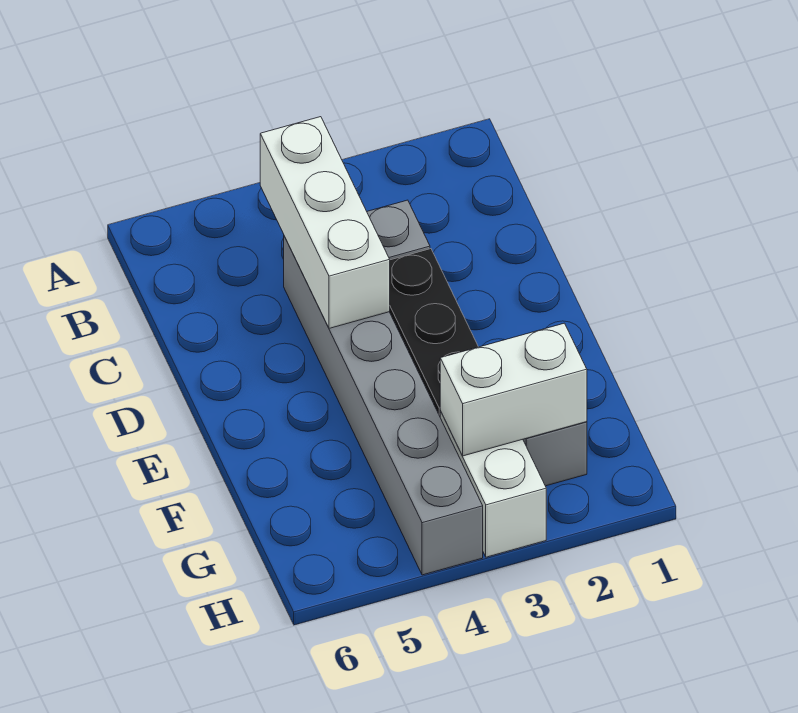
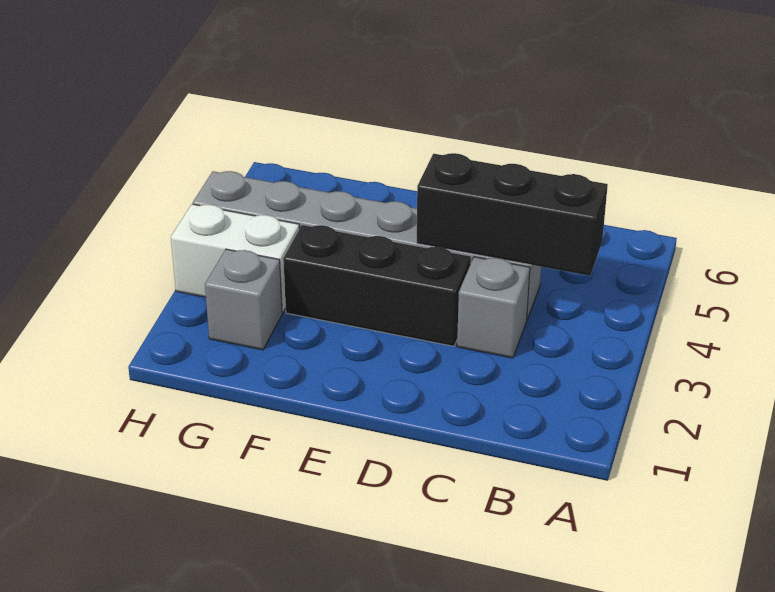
white 1x3 brick [260,117,390,328] -> black 1x3 brick [417,153,608,276]
white 1x2 brick [440,323,587,456] -> none

